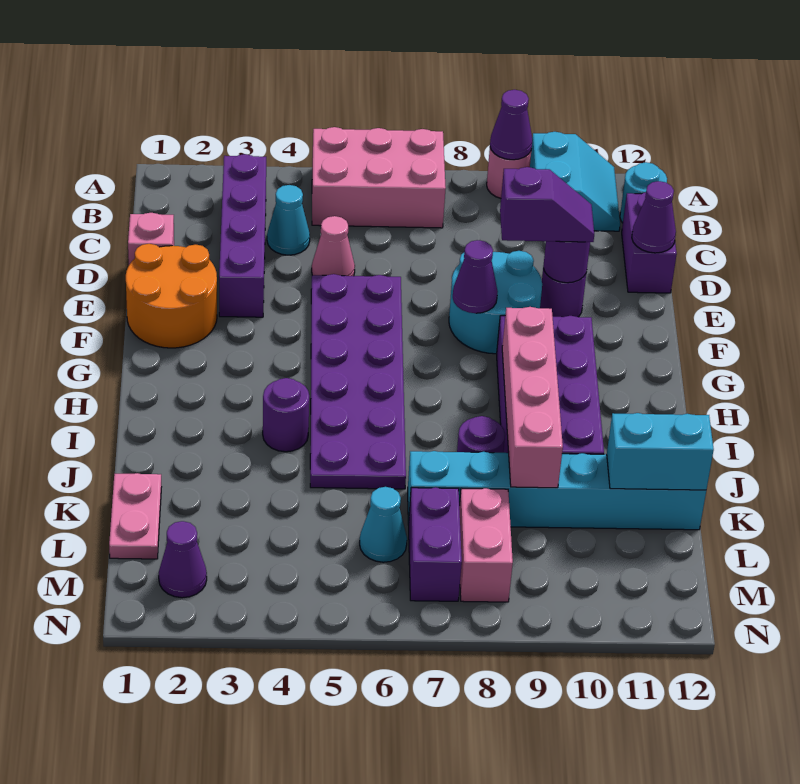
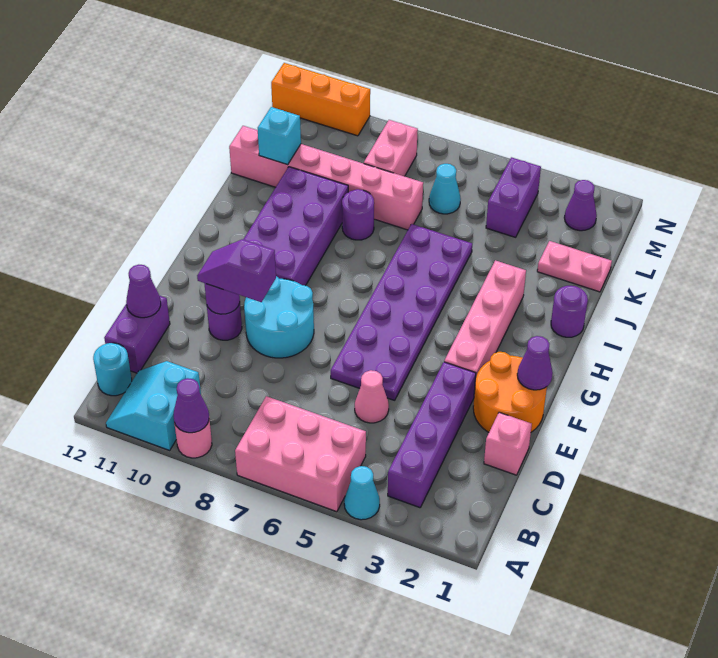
cyan 1x1 cone [267,185,310,255] -> cyan 1x1 cone moved to [344,466,380,520]
purple 1x1 cone [453,240,498,313] -> purple 1x1 cone moved to [517,336,553,390]
pink 1x4 brick [502,307,563,488] -> pink 1x4 brick moved to [444,260,526,393]
purple 1x1 round brick [263,378,309,452] -> purple 1x1 round brick moved to [551,286,588,337]
pink 1x2 plate [109,473,161,559] -> pink 1x2 plate turned to [537,241,612,292]
cyan 1x6 brick [408,451,706,530] -> pink 1x6 brick [229,126,423,230]
cyan 1x2 brick [607,413,714,490] -> cyan 1x1 brick [258,107,301,165]
purple 1x2 brick [408,487,462,601] -> purple 1x2 brick moved to [486,157,541,237]
none -> orange 1x3 brick [271,63,370,136]

